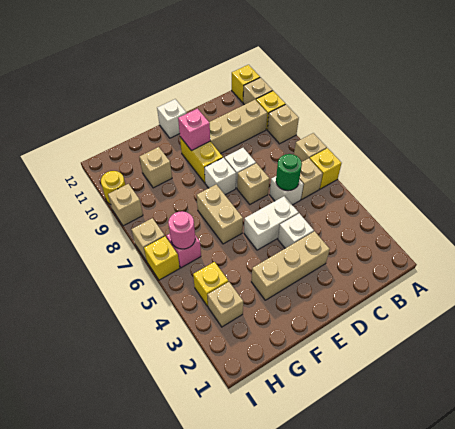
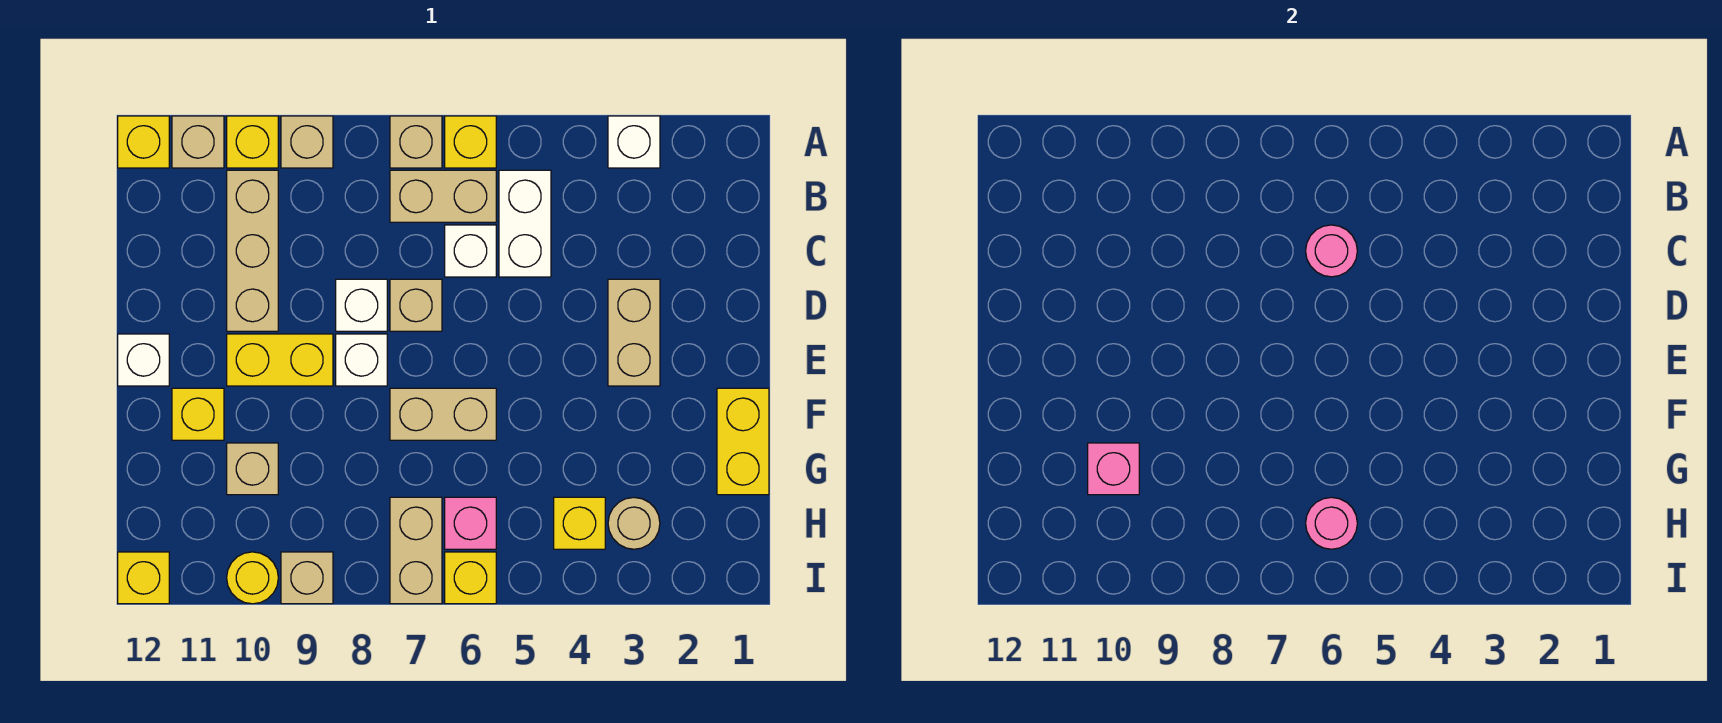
tan 1x1 brick [299,158,323,199] -> tan 1x2 brick [390,170,496,222]
green 1x1 round brick [276,154,302,191] -> pink 1x1 round brick [1306,225,1357,277]
tan 1x3 brick [251,231,330,300] -> tan 1x2 brick [608,279,660,386]
white 1x1 brick [278,213,314,248] -> white 1x1 brick moved to [608,116,660,168]
white 1x2 brick [244,196,298,250] -> white 1x2 brick moved to [499,170,551,277]
pink 1x1 brick [178,109,210,151] -> pink 1x1 brick moved to [1088,443,1139,495]
none -> yellow 1x2 brick [717,388,769,495]
none -> yellow 1x1 brick [172,388,224,440]
tan 1x1 brick [207,282,243,327] -> tan 1x1 round brick [608,498,660,549]
tan 1x1 brick [131,218,165,261] -> tan 1x2 brick [390,497,442,604]
none -> yellow 1x1 brick [118,552,169,604]

